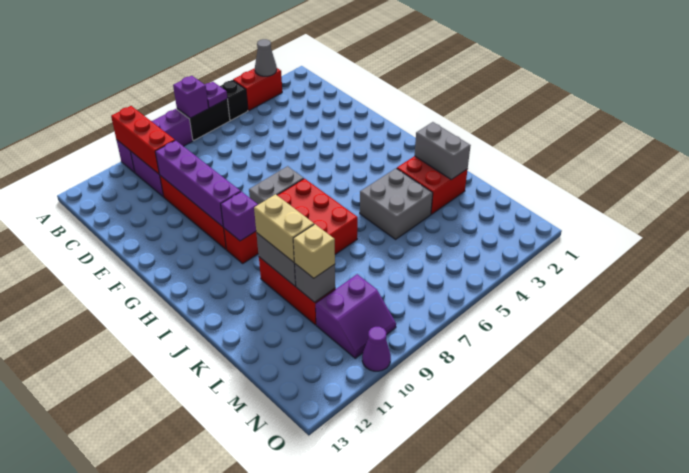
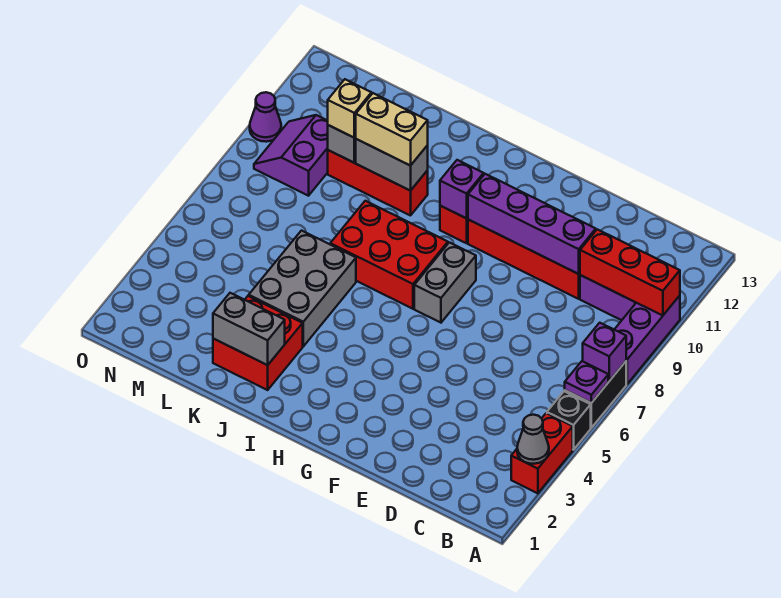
grey 2x2 brick [360,168,433,239] -> grey 2x3 brick [249,231,356,346]

